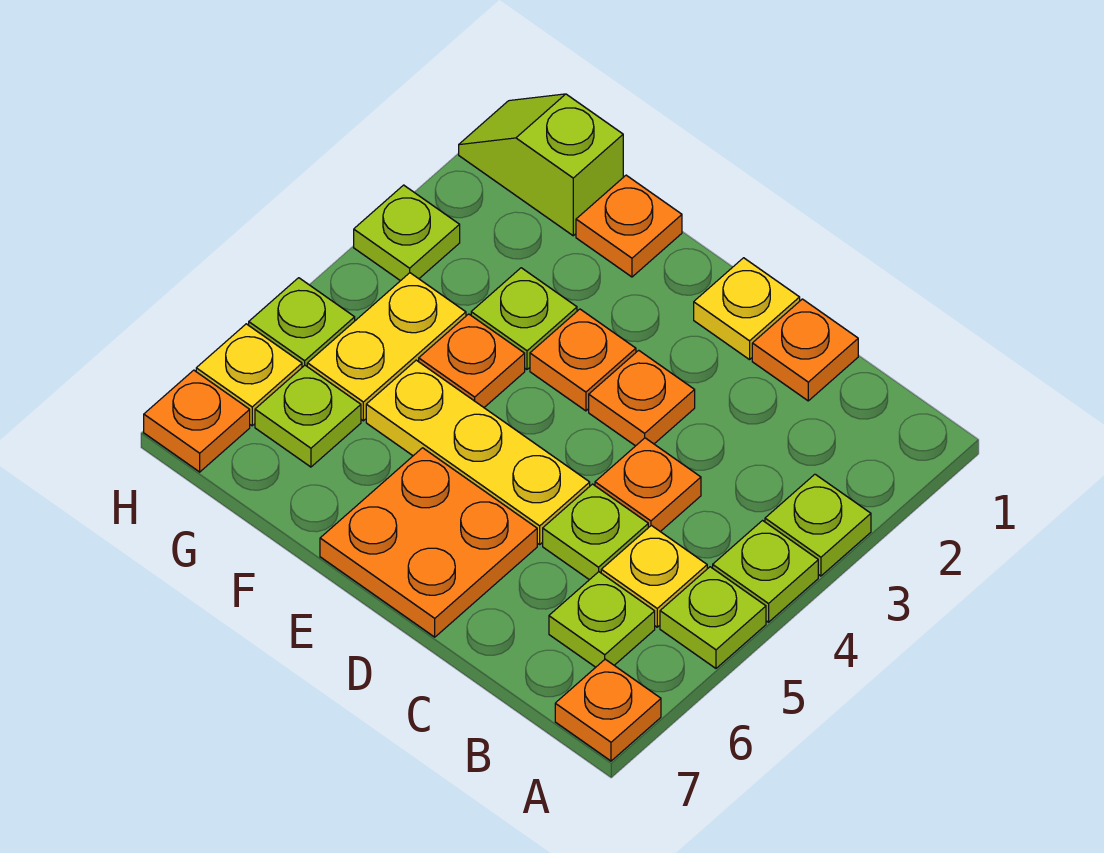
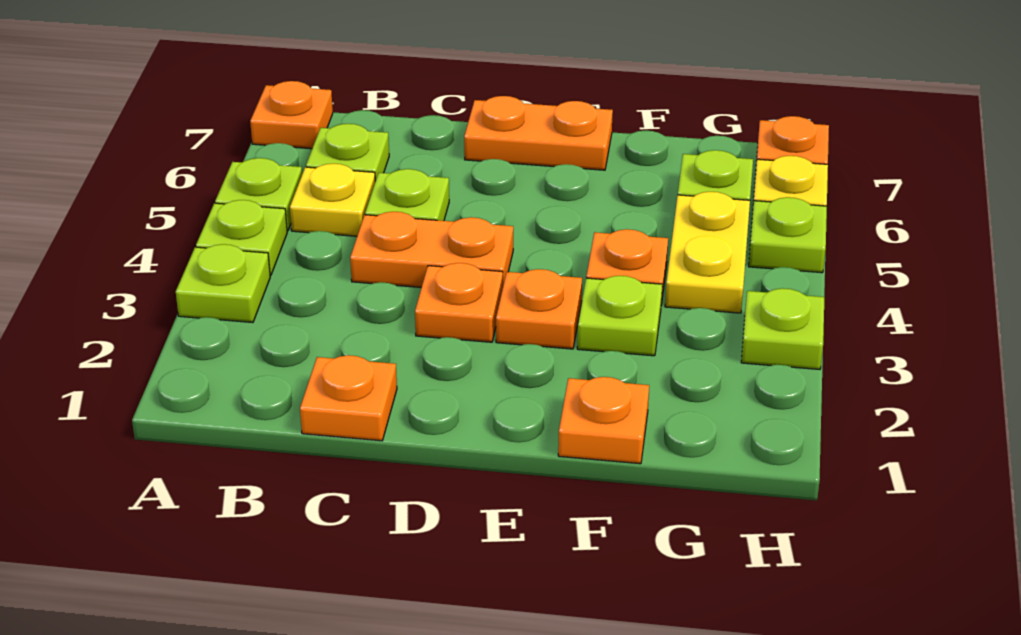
orange 1x1 plate [595,438,701,532] -> orange 1x2 plate [350,212,513,287]
yellow 1x1 plate [694,258,800,360] -> none
yellow 1x3 plate [366,360,590,544] -> none
orange 2x2 plate [320,448,537,637] -> orange 1x2 plate [464,96,613,170]
lime 1x2 slope [459,94,623,236] -> none

